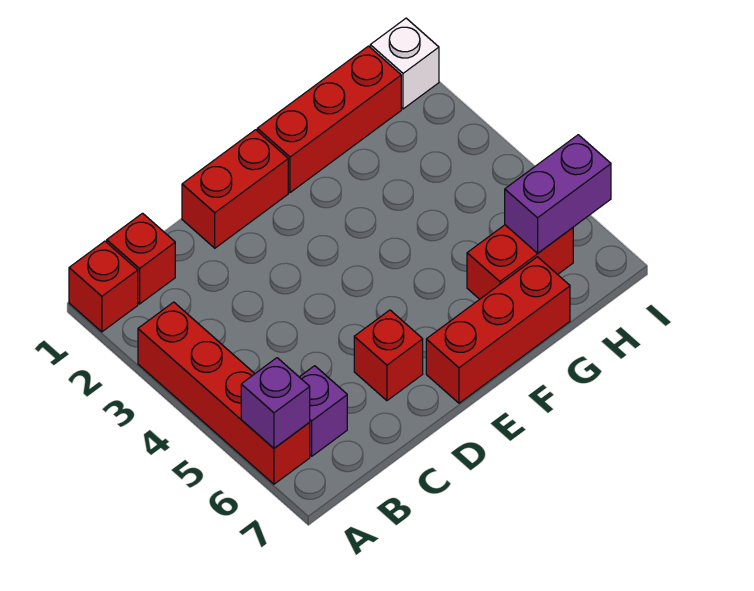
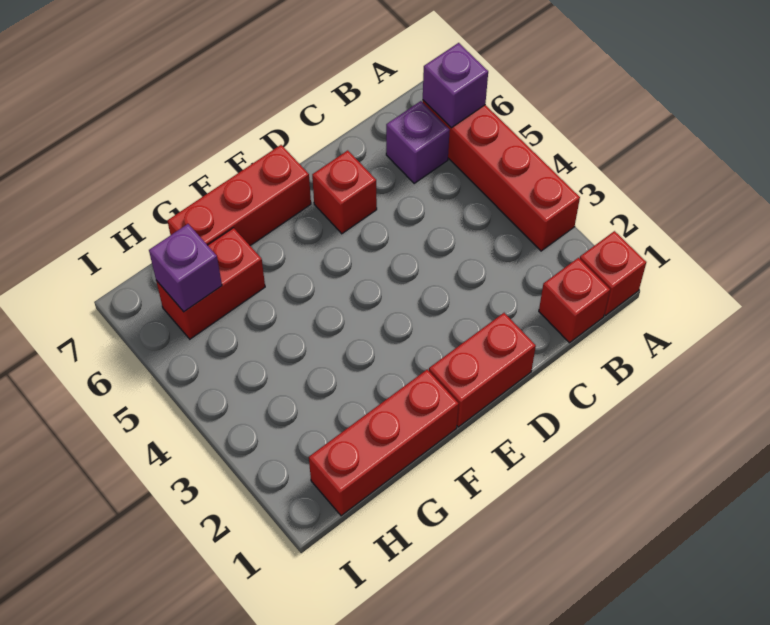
purple 1x2 brick [505,135,611,253] -> purple 1x1 brick [149,224,222,312]
white 1x1 brick [370,18,439,109] -> none

